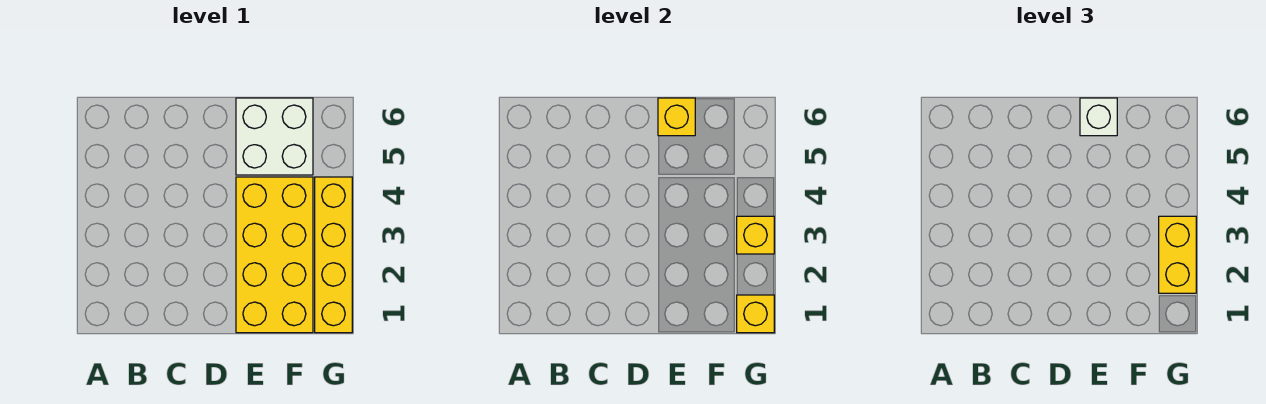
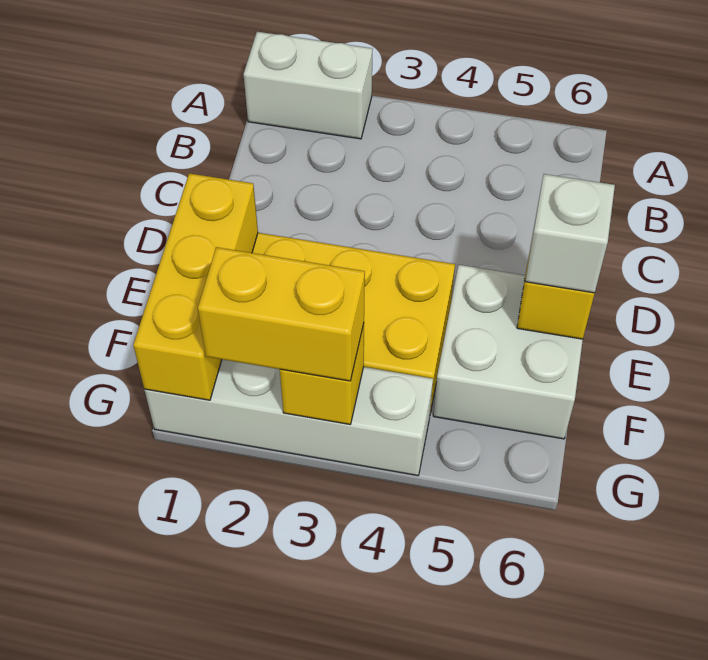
none -> white 1x2 brick [243,32,372,139]
yellow 1x4 brick [315,177,352,333] -> white 1x4 brick [144,360,433,476]
yellow 1x1 brick [737,295,774,333] -> yellow 1x3 brick [133,173,258,400]

